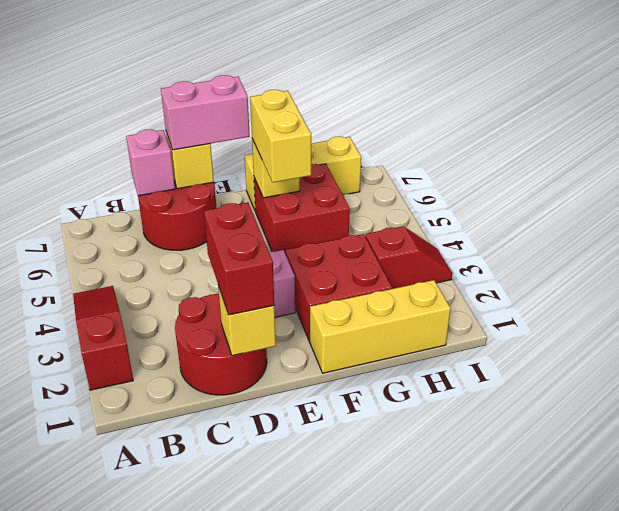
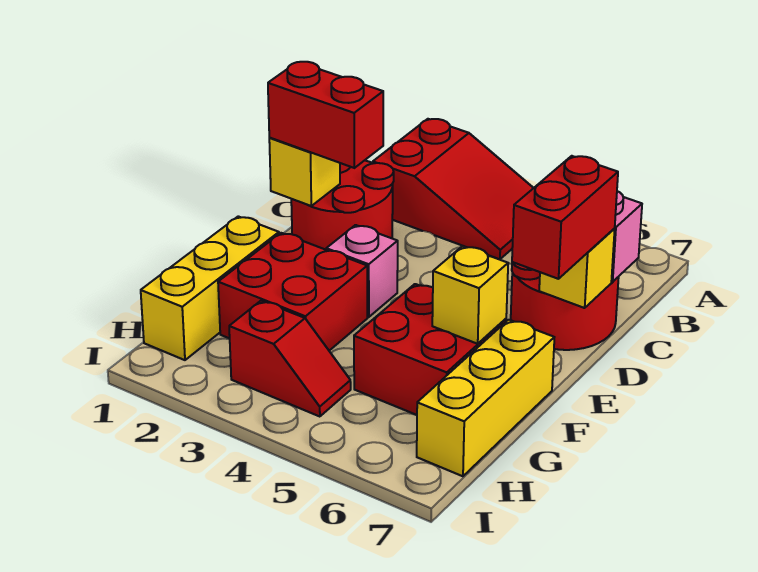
red 1x3 slope [73,286,133,390] -> red 2x3 slope [373,119,533,259]
pink 1x2 brick [161,75,250,150] -> red 1x2 brick [512,156,618,279]
yellow 1x2 brick [250,90,311,182] -> none
red 1x2 slope [365,226,452,289] -> red 1x2 slope turned to [229,301,351,417]

